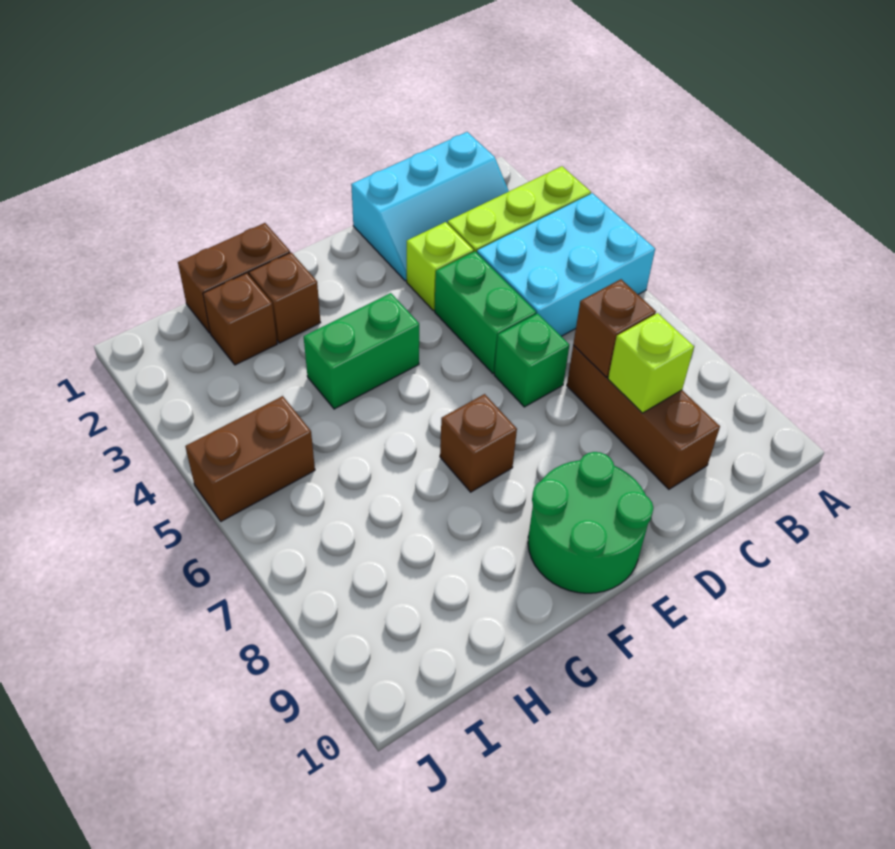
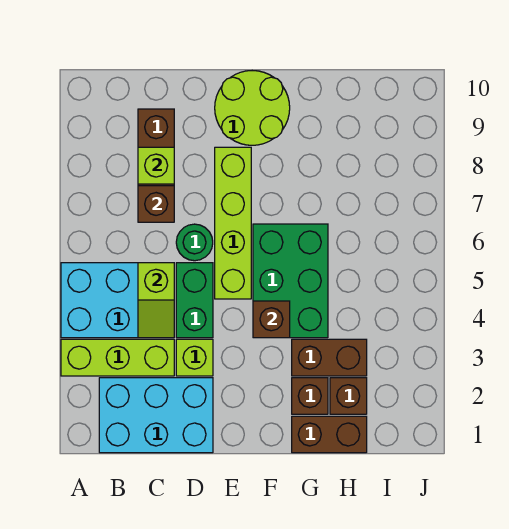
cyan 2x3 slope [351,132,509,281] -> cyan 2x3 brick [99,378,213,453]
none -> lime 1x2 slope [138,263,174,338]
green 1x1 brick [494,314,569,407] -> green 1x1 round brick [176,224,213,261]
none -> lime 1x4 brick [215,147,251,299]
green 2x2 round brick [528,452,653,593] -> lime 2x2 round brick [215,71,290,145]
green 1x2 brick [304,293,419,409] -> green 2x3 brick [253,224,328,338]
brown 1x1 brick [440,394,517,492] -> brown 1x1 brick moved to [253,301,290,338]
brown 1x2 brick [185,396,315,521] -> brown 1x2 brick moved to [292,339,367,376]

